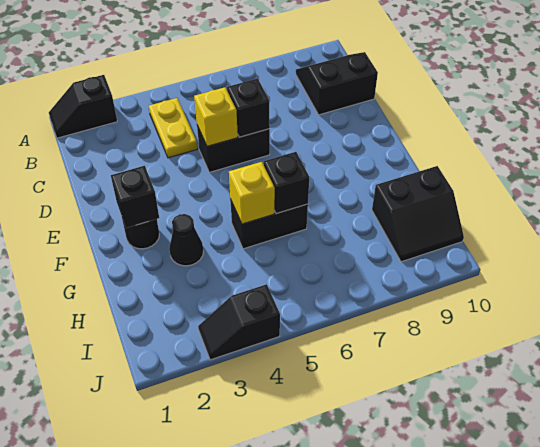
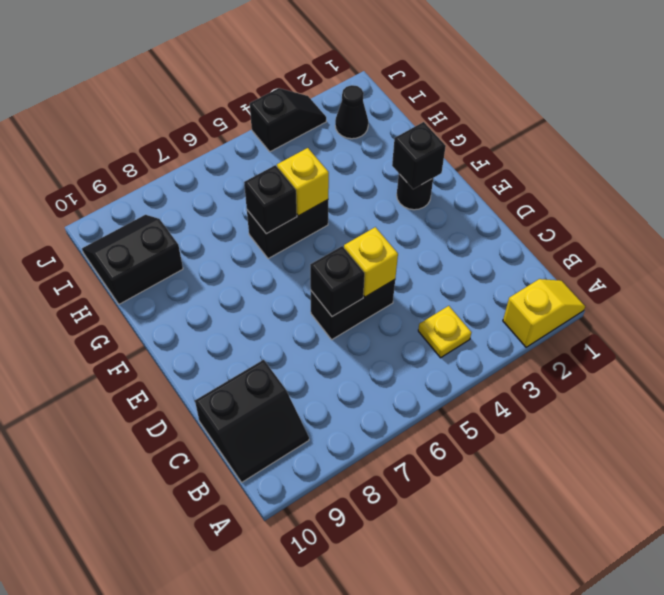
black 1x2 slope [49,75,117,138] -> yellow 1x2 slope [503,279,585,347]
yellow 1x2 plate [149,98,197,158] -> yellow 1x1 plate [418,306,471,358]
black 1x1 cone [169,214,203,266] -> black 1x1 cone moved to [335,85,368,139]

